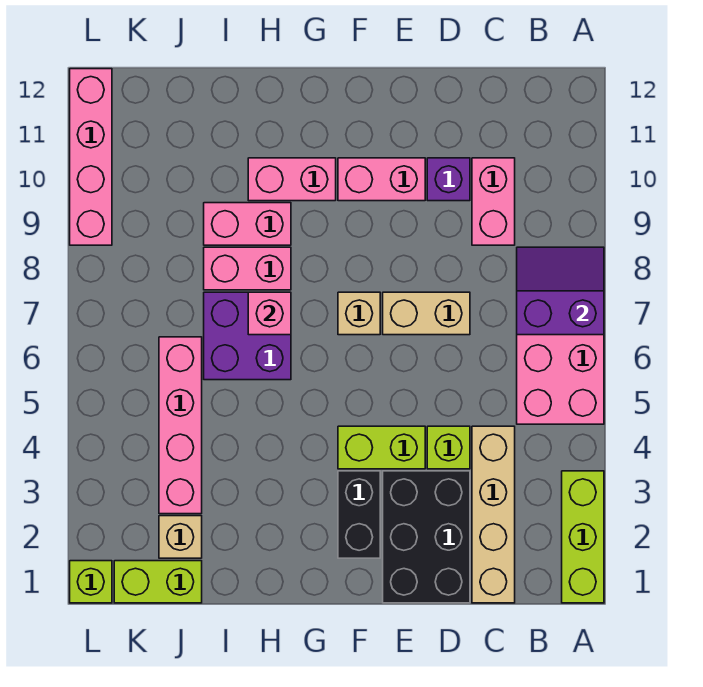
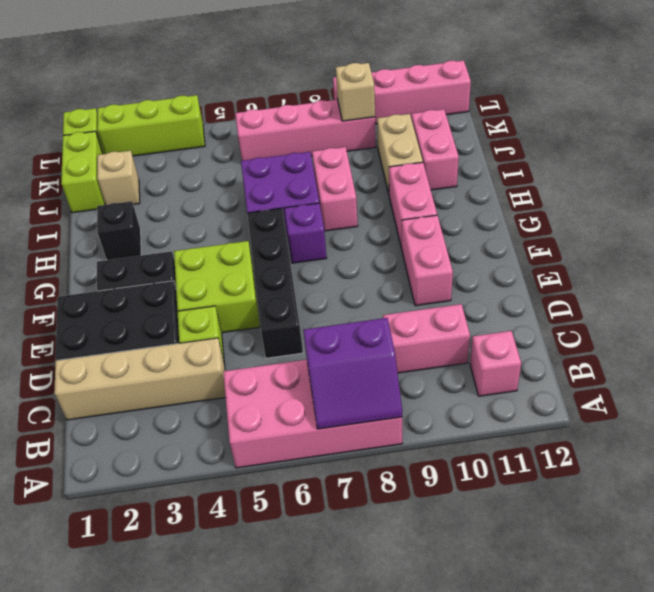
lime 1x3 brick [562,471,604,603] -> lime 1x3 brick moved to [97,95,205,156]
purple 2x2 slope [517,247,604,335] -> purple 2x2 slope turned to [303,318,402,429]
none -> black 1x4 brick [247,208,303,358]
tan 1x2 brick [383,292,470,335] -> tan 1x2 brick moved to [377,114,423,194]
purple 1x1 brick [427,158,470,201] -> purple 1x1 brick moved to [284,203,327,263]
lime 1x2 brick [338,426,425,469] -> lime 2x2 brick [174,241,260,333]
tan 1x1 brick [338,292,380,335] -> tan 1x1 brick moved to [336,63,375,121]
none -> black 1x1 brick [97,201,141,260]
pink 1x1 brick [248,292,291,335] -> pink 1x1 brick moved to [470,331,521,396]
pink 1x2 brick [204,203,291,245] -> pink 1x2 brick moved to [412,109,459,190]
pink 1x4 brick [159,337,202,514] -> pink 1x4 brick moved to [235,100,376,161]

